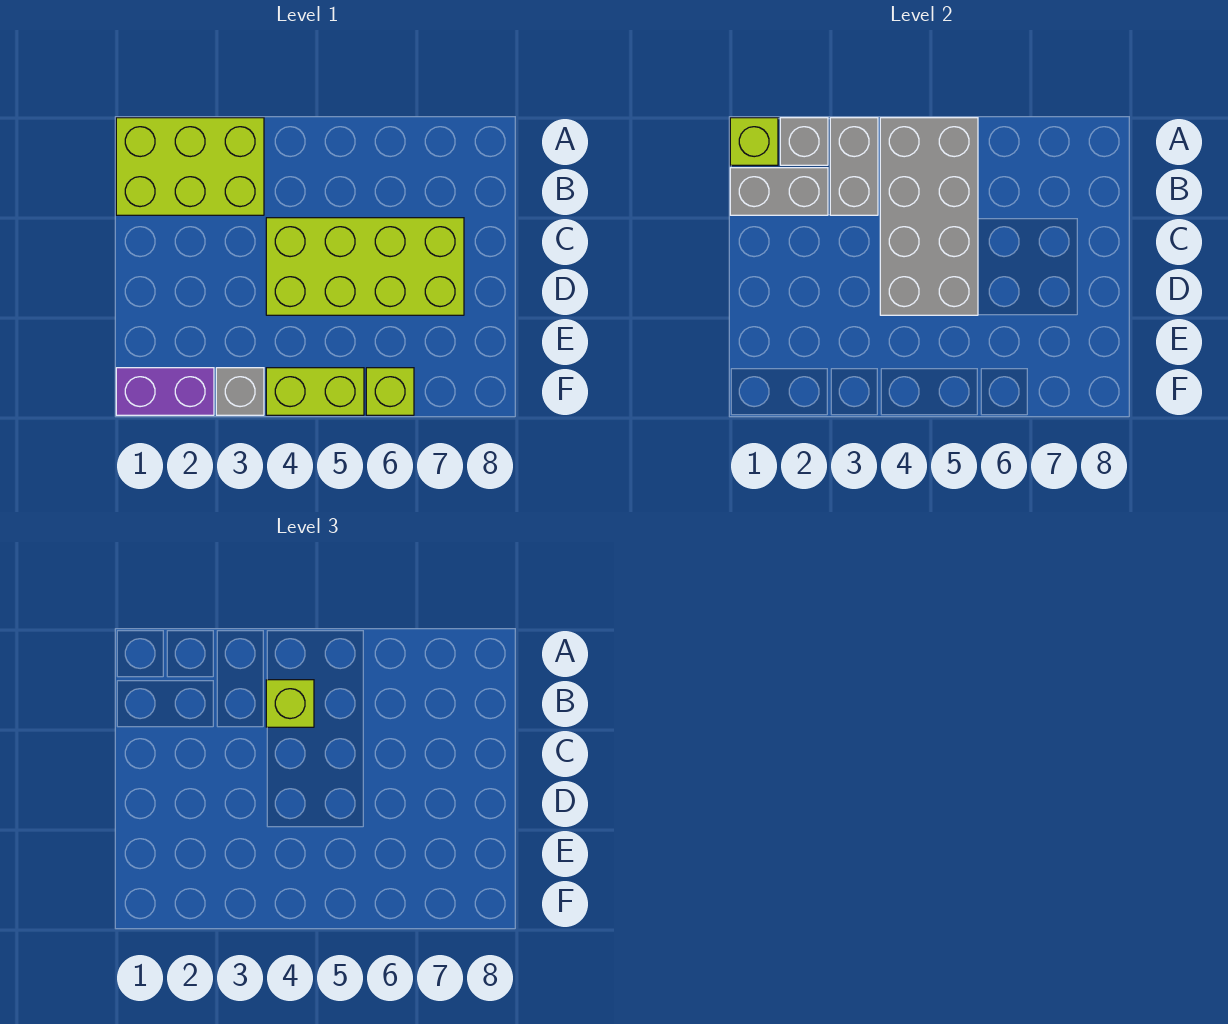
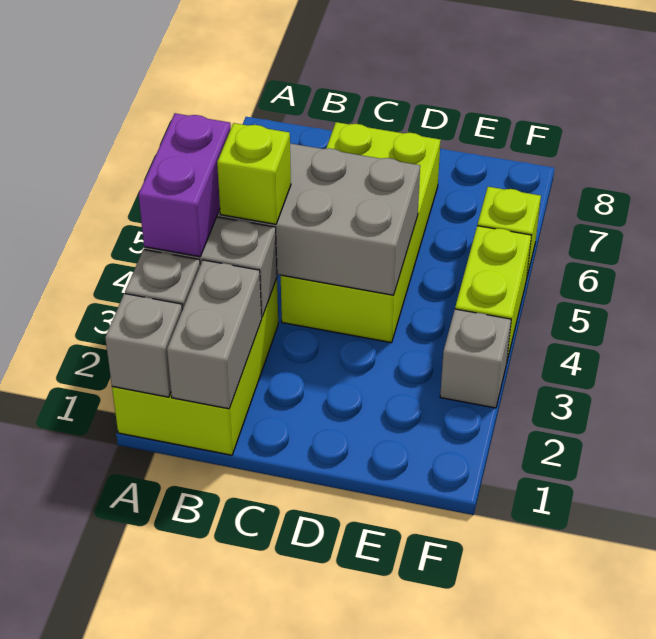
lime 1x1 brick [730,118,778,165] -> grey 1x1 brick [105,294,182,397]
purple 1x2 brick [116,368,214,415] -> purple 1x2 brick moved to [139,113,231,257]

